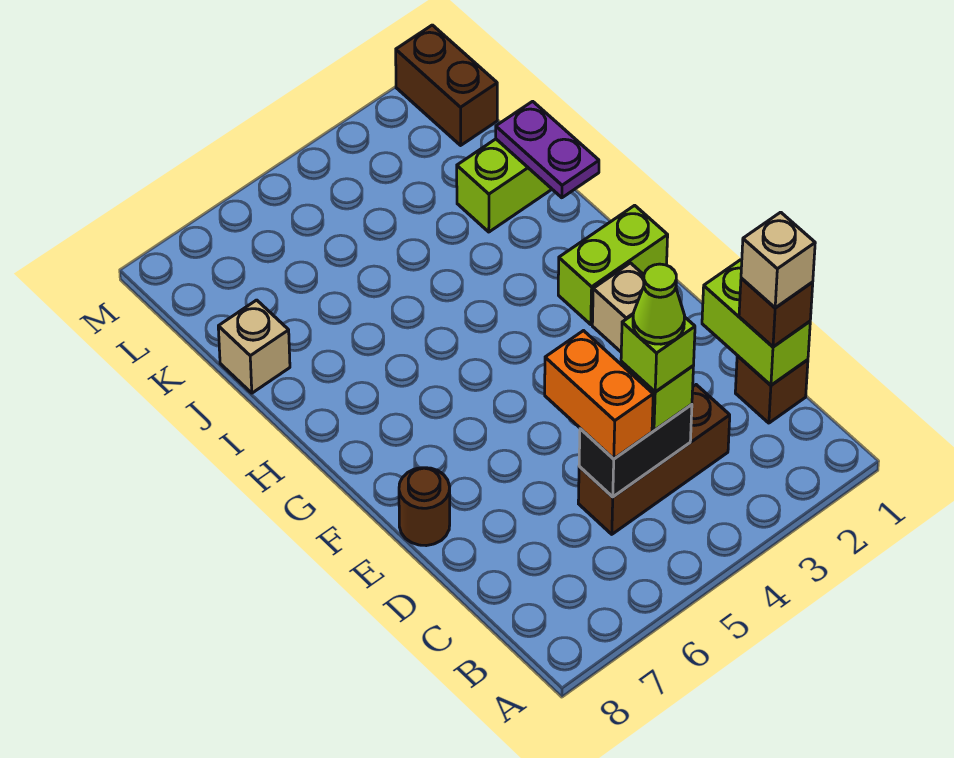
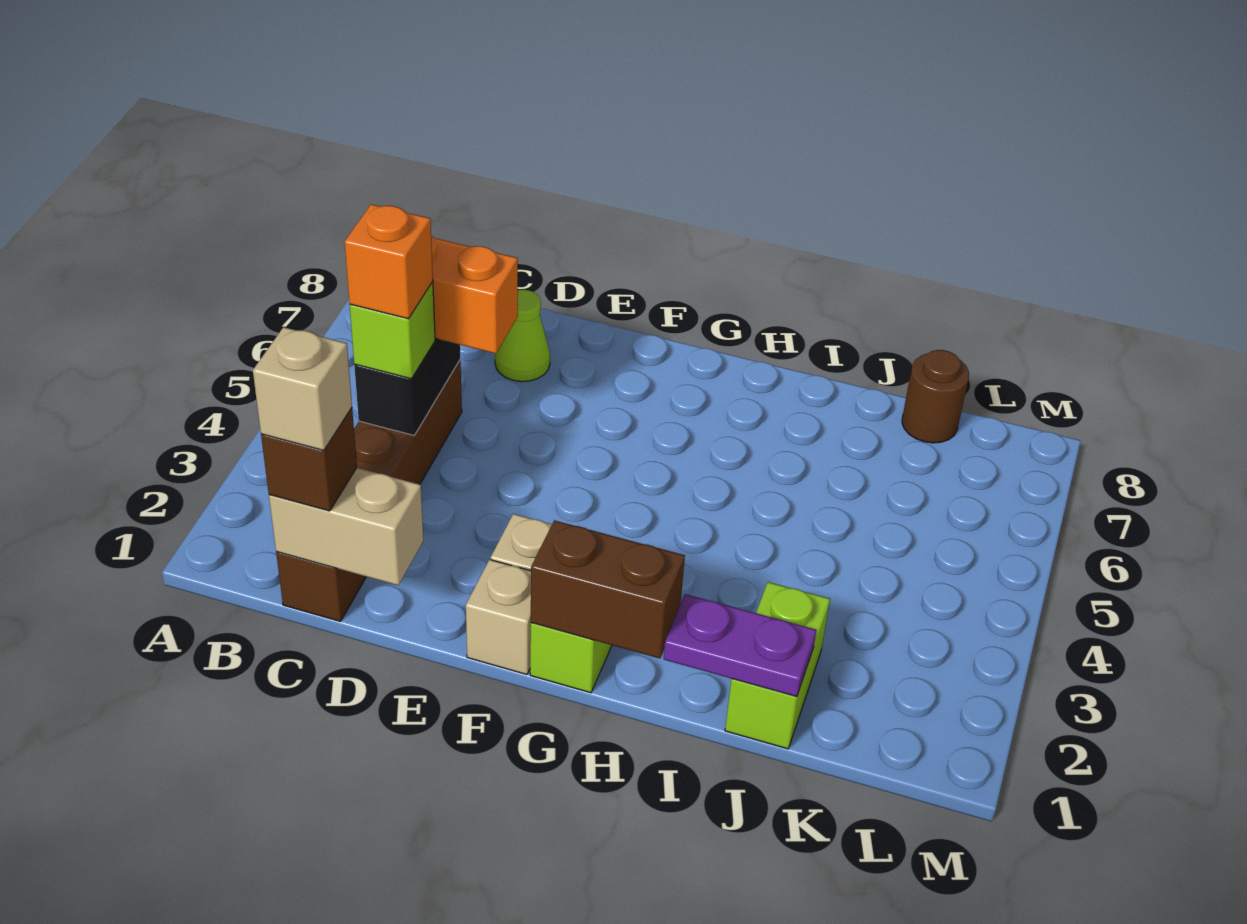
lime 1x2 brick [702,260,810,385] -> tan 1x2 brick [269,468,424,585]
lime 1x1 brick [621,315,695,392] -> orange 1x1 brick [345,204,433,319]
lime 1x1 cone [633,264,685,344] -> lime 1x1 cone moved to [495,290,550,382]
brown 1x1 round brick [399,468,450,546] -> brown 1x1 round brick moved to [902,350,969,443]
tan 1x1 brick [218,300,290,393] -> tan 1x1 brick moved to [466,560,531,675]
brown 1x2 brick [396,25,497,145] -> brown 1x2 brick moved to [531,520,685,658]

